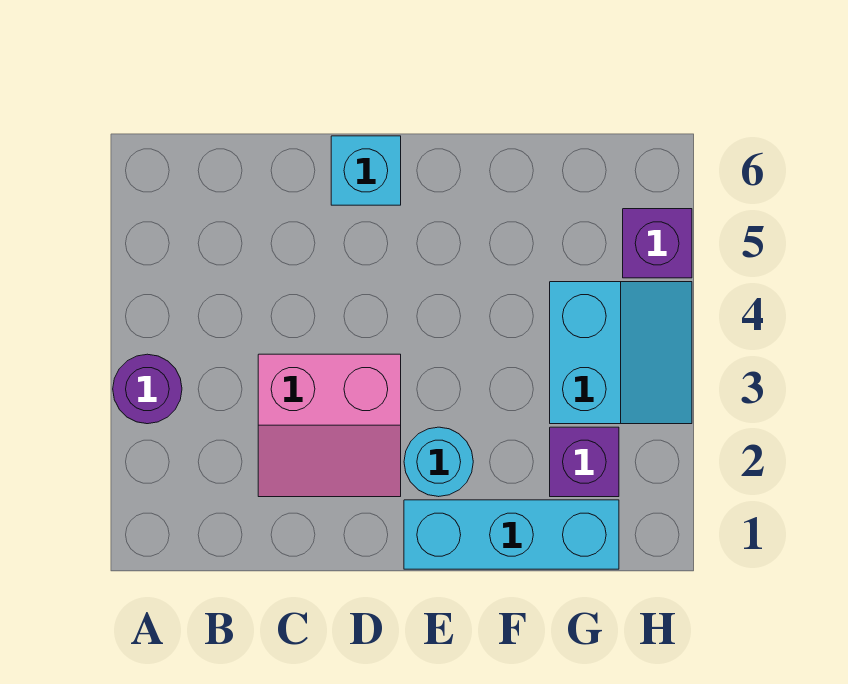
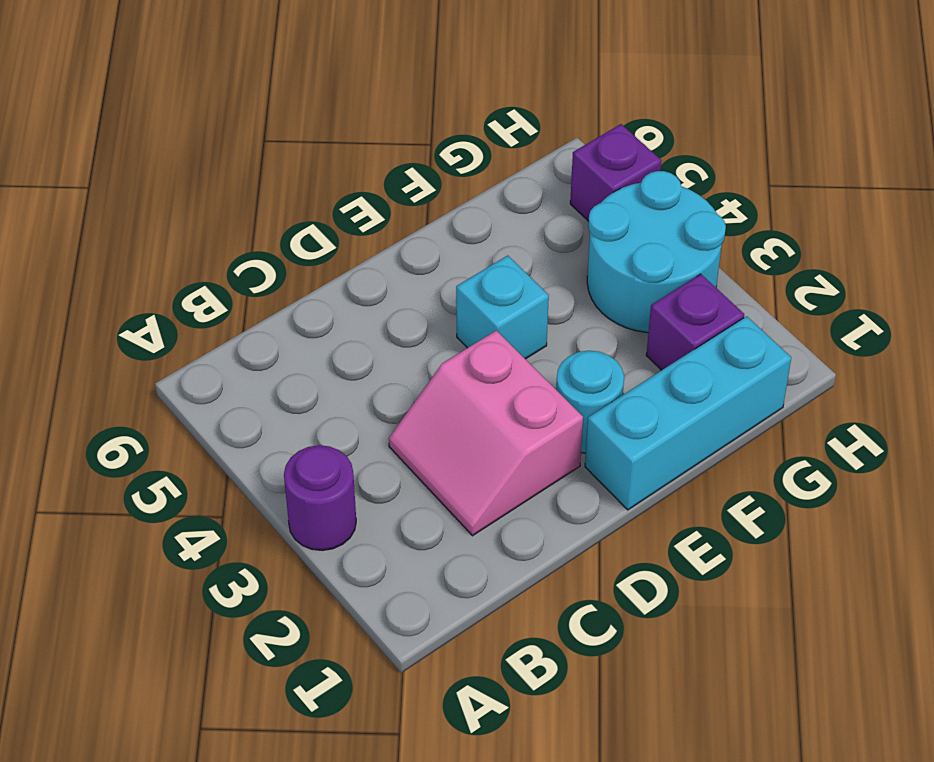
pink 2x2 slope [258,354,401,497] -> pink 2x2 slope turned to [389,330,583,536]
cyan 1x1 brick [331,136,401,205] -> cyan 1x1 brick moved to [456,256,549,359]
cyan 2x2 slope [550,282,692,424] -> cyan 2x2 round brick [587,171,726,333]

